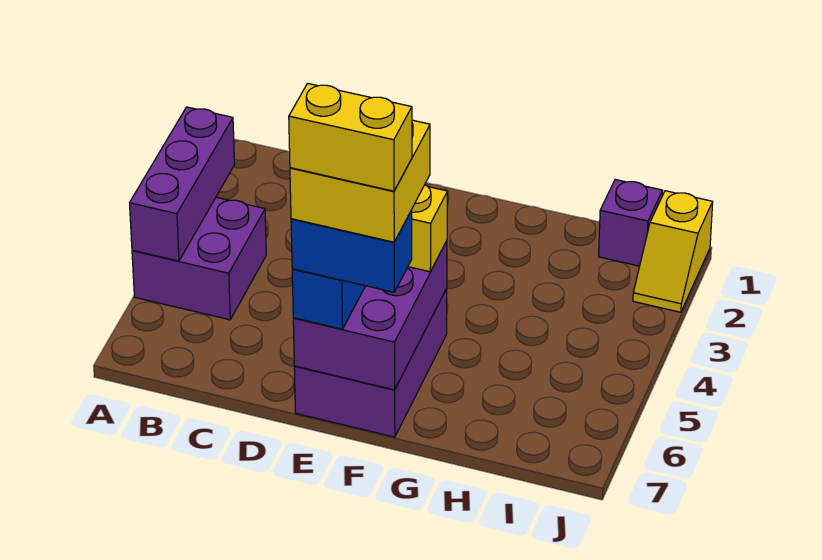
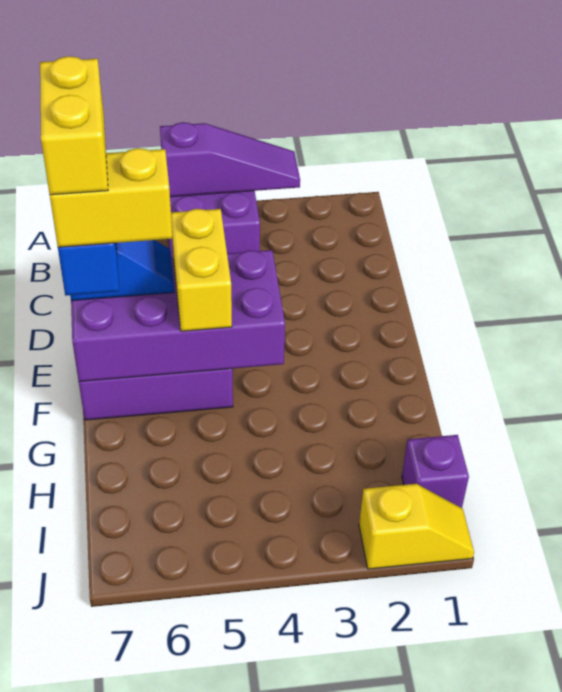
purple 1x3 brick [130,107,235,261] -> purple 1x3 slope [160,122,300,197]
purple 2x3 brick [293,241,447,390] -> purple 2x4 brick [71,250,285,382]
yellow 2x2 brick [290,120,430,242] -> yellow 1x2 brick [50,148,172,247]
yellow 1x2 slope [633,191,713,312] -> yellow 1x2 slope turned to [359,484,474,569]

